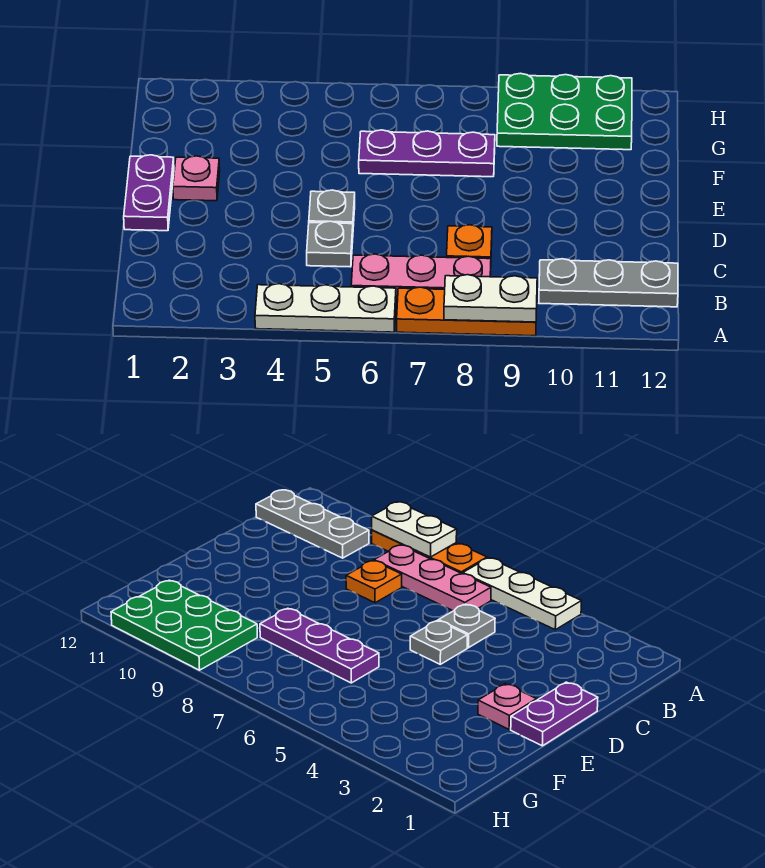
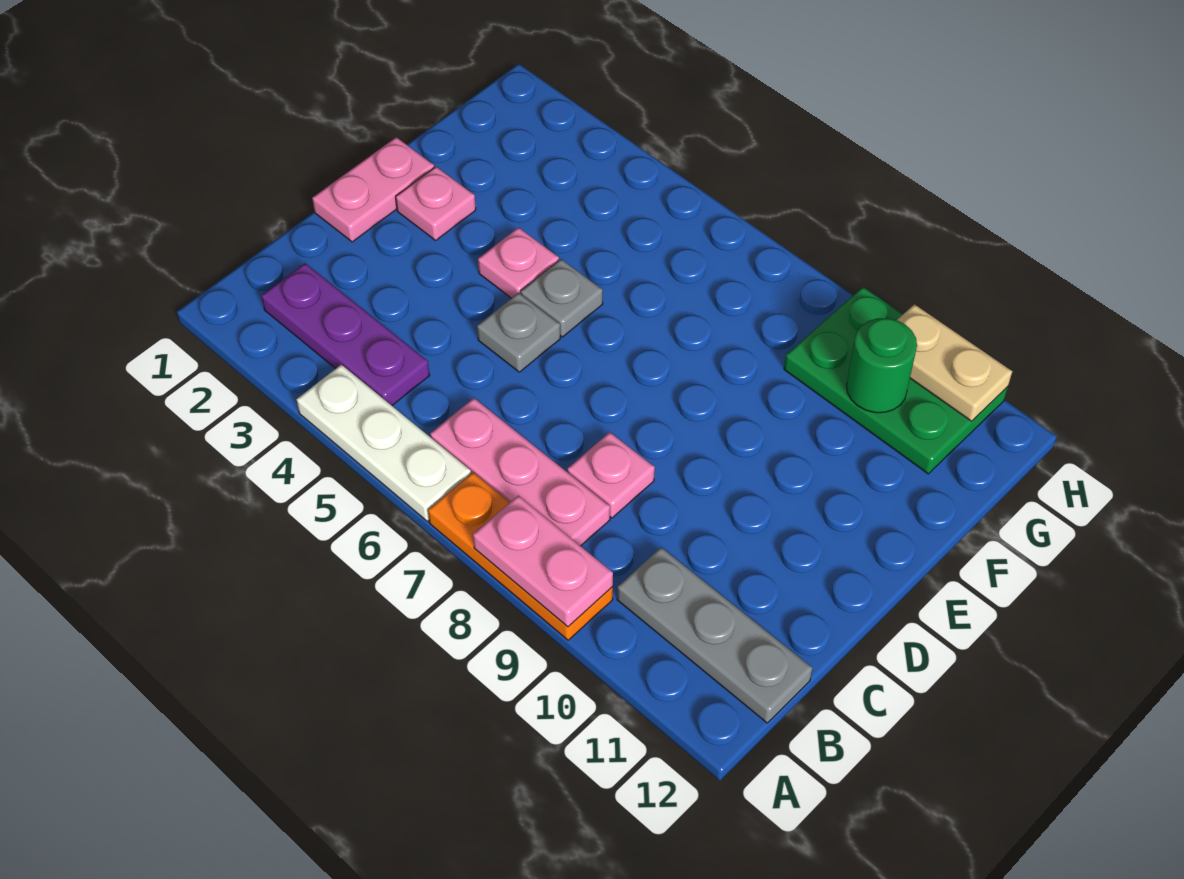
white 1x2 plate [444,275,537,322] -> pink 1x2 plate [473,496,613,627]
grey 1x1 plate [307,221,353,267] -> grey 1x1 plate moved to [521,259,603,337]
orange 1x1 plate [447,225,492,259] -> pink 1x1 plate [567,432,655,518]
purple 1x2 plate [124,155,174,231] -> pink 1x2 plate [312,137,434,242]
none -> pink 1x1 plate [478,227,559,298]
purple 1x3 plate [359,130,495,177] -> purple 1x3 plate moved to [262,263,430,405]
none -> green 1x1 round brick [847,318,917,413]
none -> tan 1x2 plate [897,304,1012,421]

